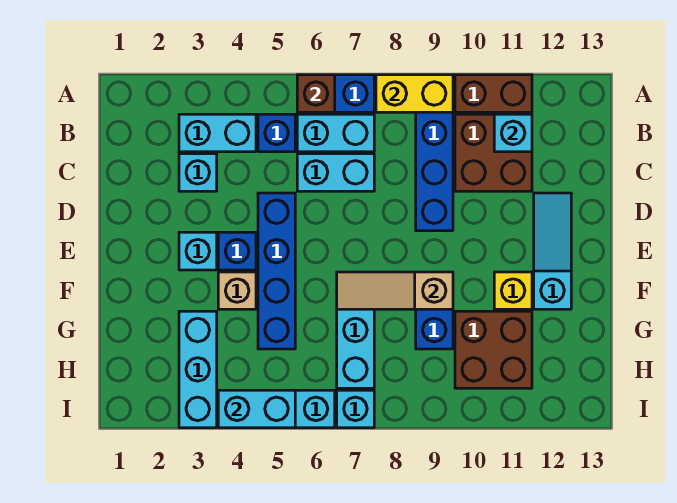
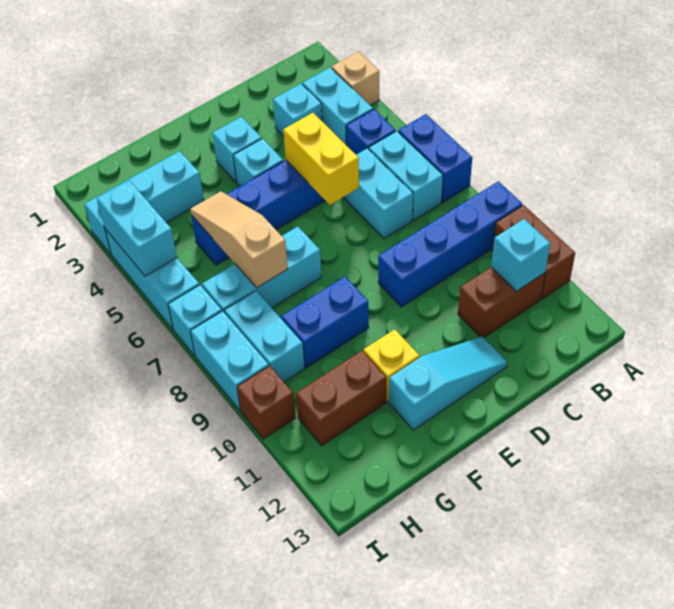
brown 1x1 brick [297,75,335,112] -> brown 1x1 brick moved to [237,366,295,439]
yellow 1x2 brick [376,75,453,112] -> yellow 1x2 brick moved to [283,113,359,205]
brown 2x2 brick [455,114,532,191] -> brown 1x2 brick [458,267,545,338]
blue 1x1 brick [218,232,256,270] -> cyan 1x1 brick [233,139,283,186]
tan 1x1 brick [218,272,256,309] -> tan 1x1 brick moved to [332,51,379,105]
tan 1x3 slope [337,272,453,309] -> tan 1x3 slope moved to [190,191,288,288]
brown 2x2 brick [455,311,532,388] -> brown 1x2 brick [296,351,386,446]
none -> cyan 1x2 brick [224,291,305,382]
none -> cyan 1x2 brick [190,311,269,410]

